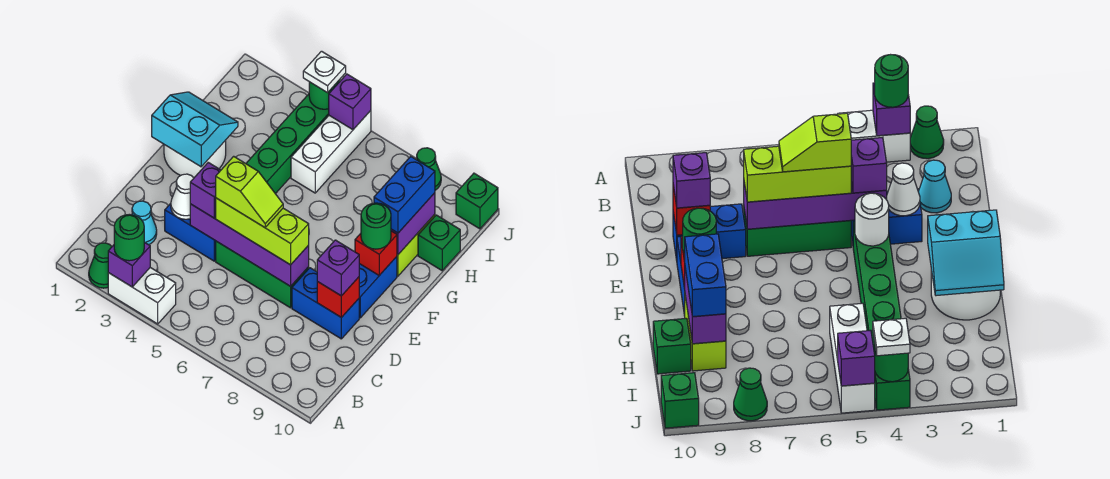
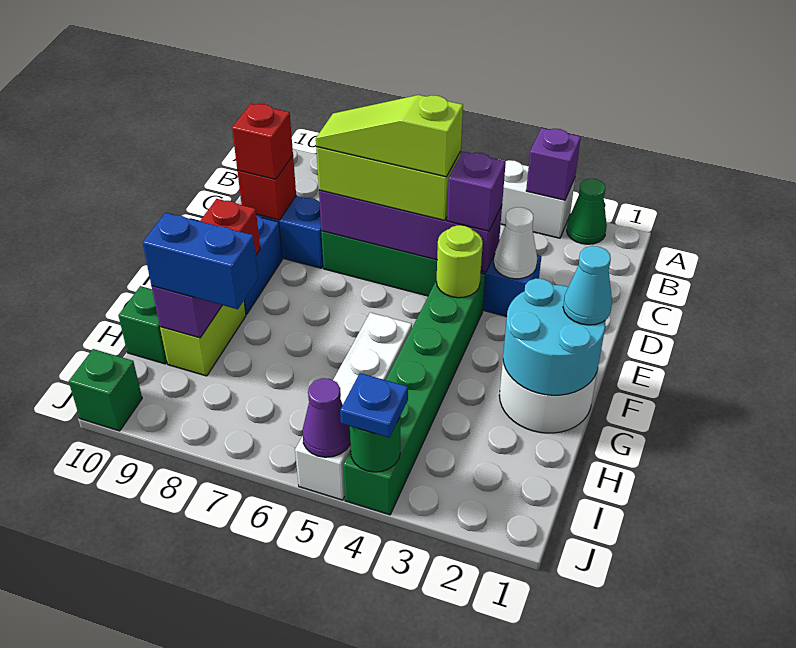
green 1x1 round brick [114,214,144,261] -> none
cyan 1x1 cone [132,201,157,245] -> cyan 1x1 cone moved to [563,246,612,325]
lime 1x2 slope [216,156,283,228] -> lime 1x3 slope [316,95,463,177]
purple 1x1 brick [317,240,359,296] -> red 1x1 brick [232,104,293,179]
white 1x1 round brick [855,193,889,246] -> lime 1x1 round brick [436,225,483,298]
cyan 2x2 slope [152,92,238,167] -> cyan 2x2 round brick [503,279,605,395]
green 1x1 round brick [361,203,391,249] -> none
blue 1x2 brick [374,156,435,233] -> blue 1x2 brick turned to [143,213,258,309]
white 1x3 brick [291,111,371,193] -> white 1x4 brick [295,313,412,500]
white 1x1 plate [303,51,346,93] -> blue 1x1 plate [340,373,408,438]
purple 1x1 brick [329,74,371,130] -> purple 1x1 cone [302,378,350,457]
green 1x1 cone [417,148,441,190] -> none

